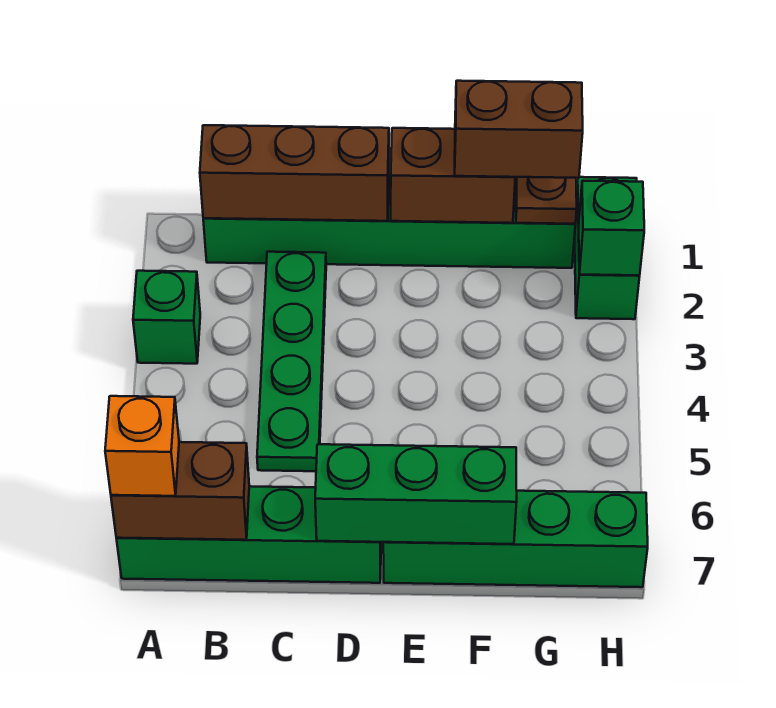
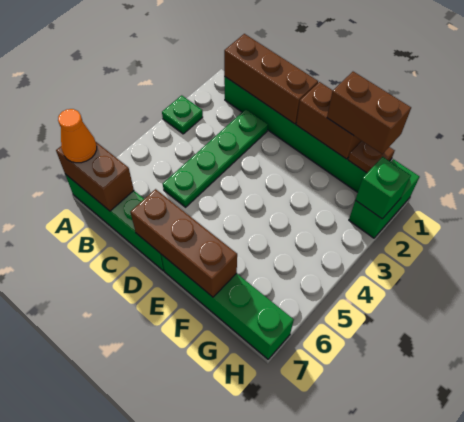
green 1x1 brick [133,271,200,364] -> green 1x1 plate [162,95,203,134]
orange 1x1 brick [105,396,179,496] -> orange 1x1 cone [58,109,97,163]
green 1x3 brick [315,444,517,544] -> brown 1x3 brick [130,189,237,297]

